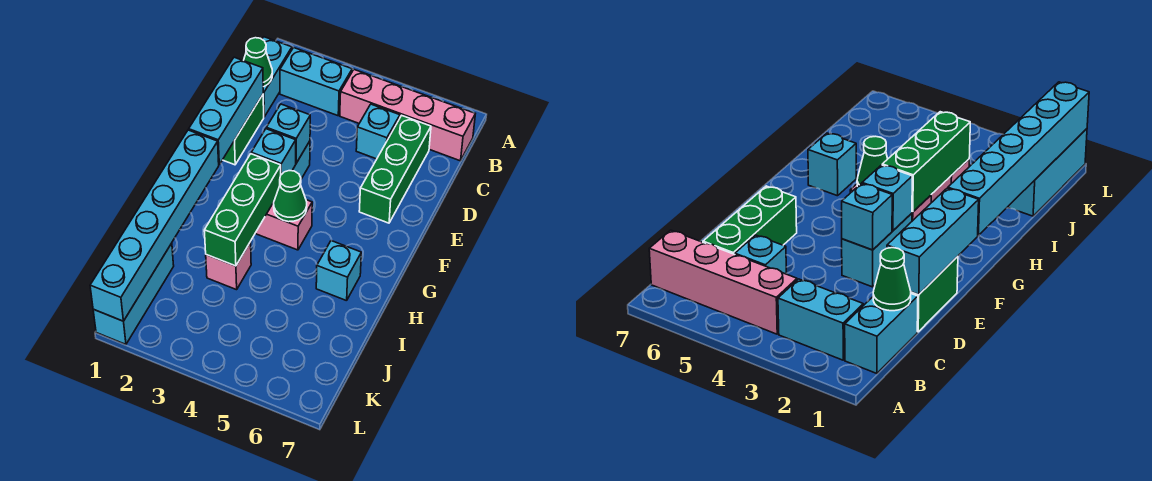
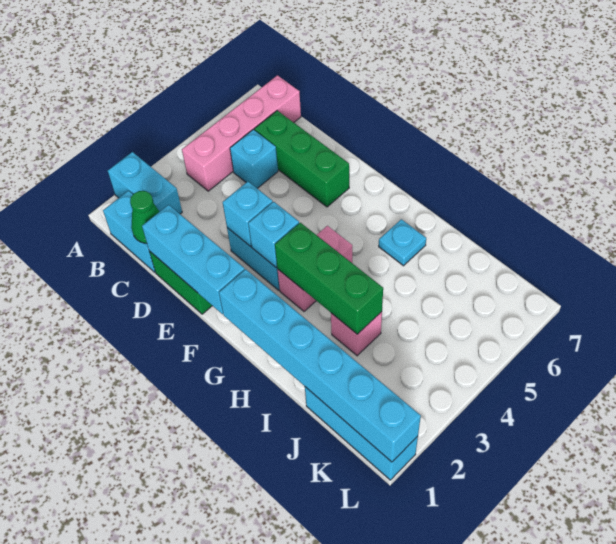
cyan 1x2 brick [280,47,352,116] -> cyan 1x2 brick turned to [108,152,182,214]
green 1x1 cone [274,171,307,222] -> none
cyan 1x1 brick [316,241,361,301] -> cyan 1x1 plate [379,219,426,266]

